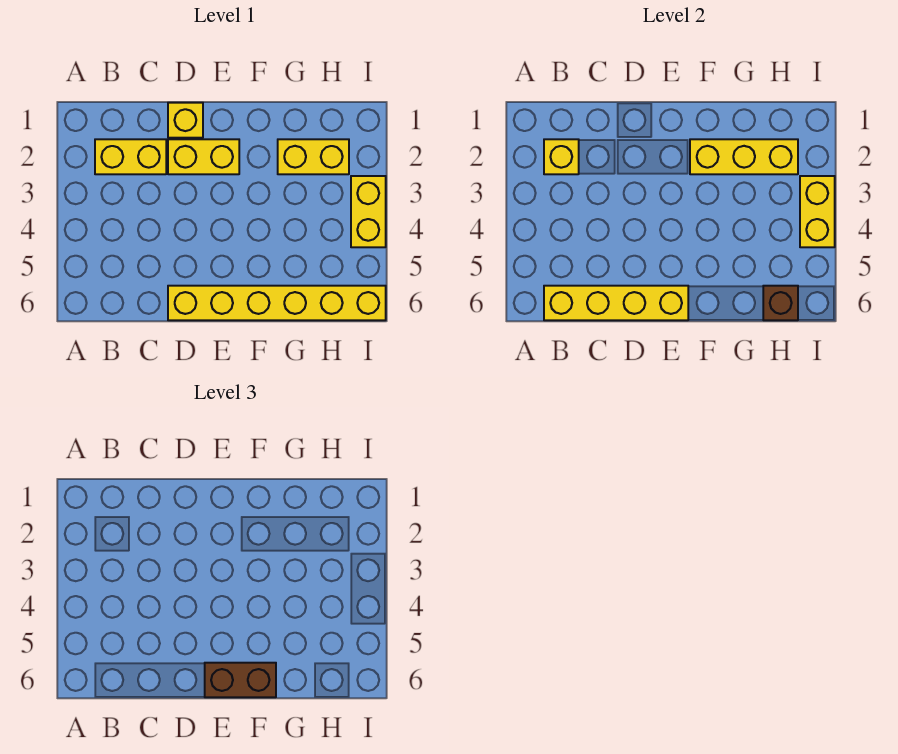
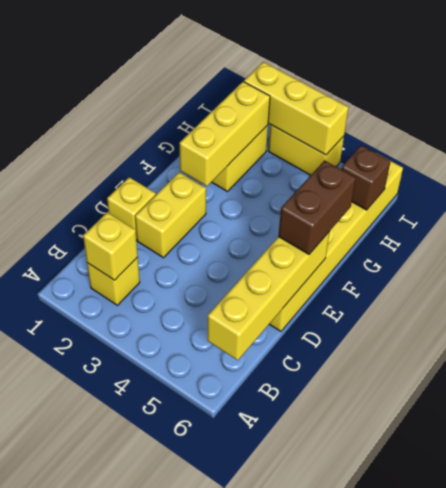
yellow 1x2 brick [95,139,166,174] -> yellow 1x1 brick [87,257,140,305]
yellow 1x2 brick [800,176,835,247] -> yellow 1x3 brick [244,62,349,155]

